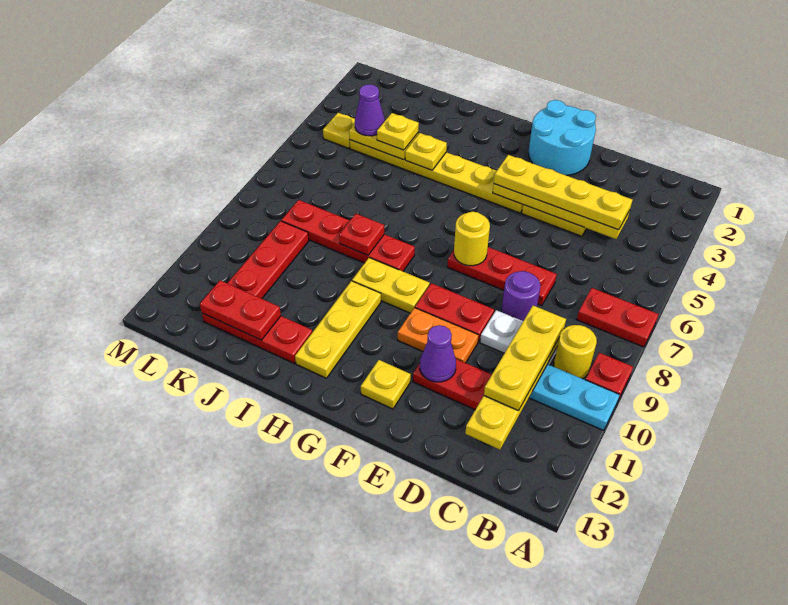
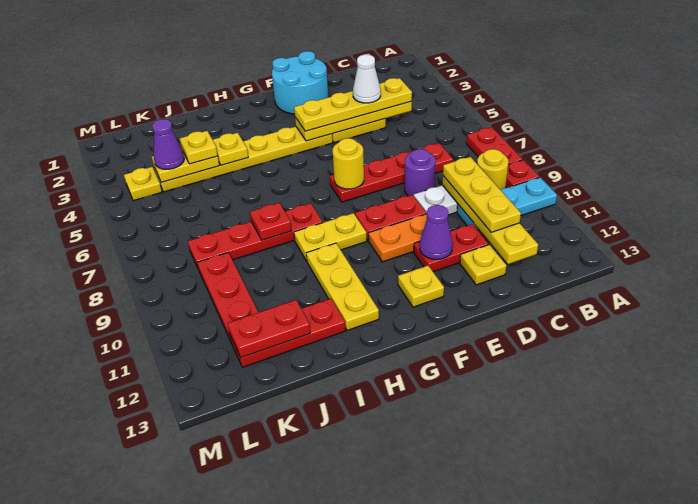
red 1x2 plate [577,288,659,347] -> red 1x2 plate turned to [466,127,522,164]
none -> white 1x1 cone [353,55,381,103]
red 1x3 plate [447,247,557,306] -> red 1x4 plate [330,143,453,202]
none -> yellow 1x1 plate [460,245,506,285]

